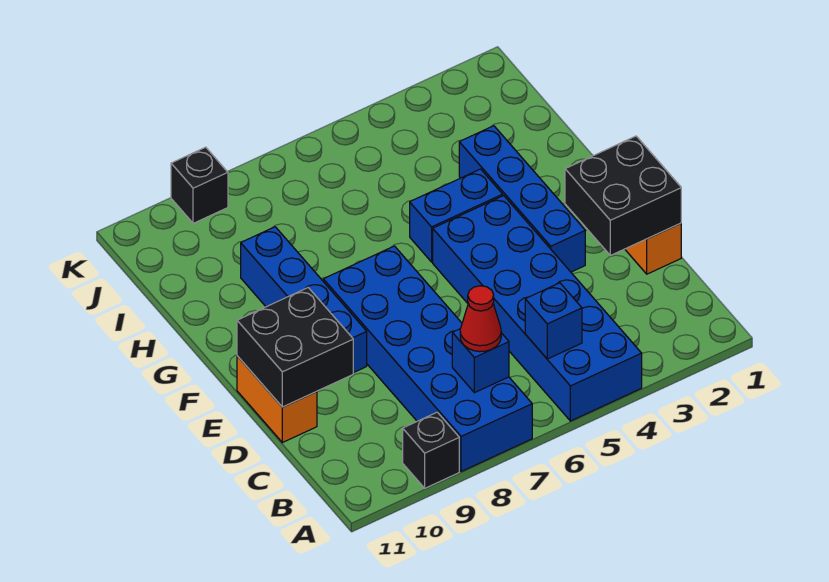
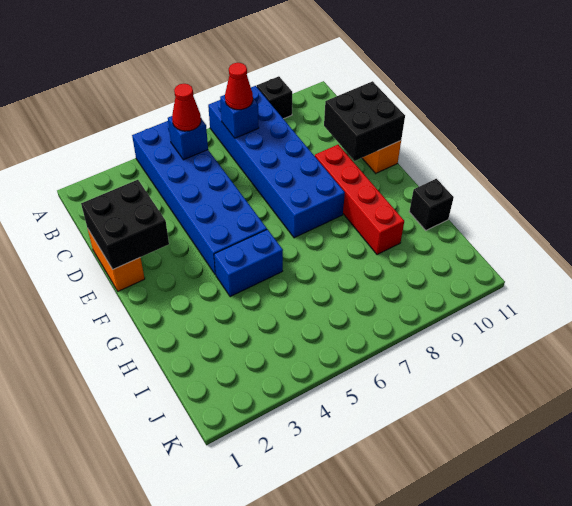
none -> red 1x1 cone [172,84,201,131]
blue 1x4 brick [459,126,585,272] -> none
blue 1x4 brick [241,227,367,373] -> red 1x4 brick [315,145,404,255]
black 1x1 brick [171,147,228,223] -> black 1x1 brick moved to [409,179,454,230]

